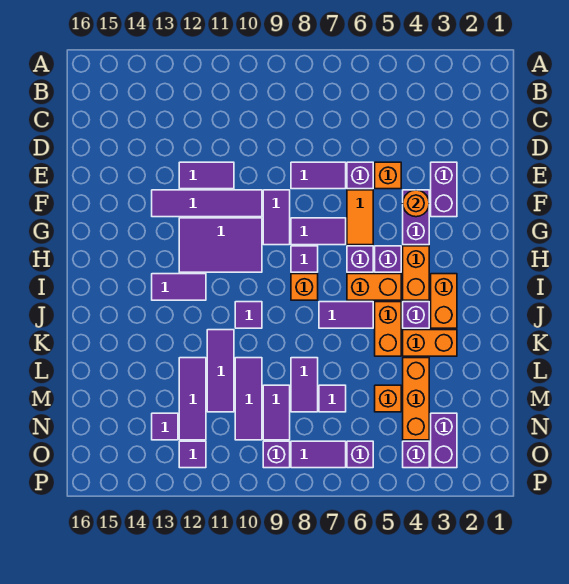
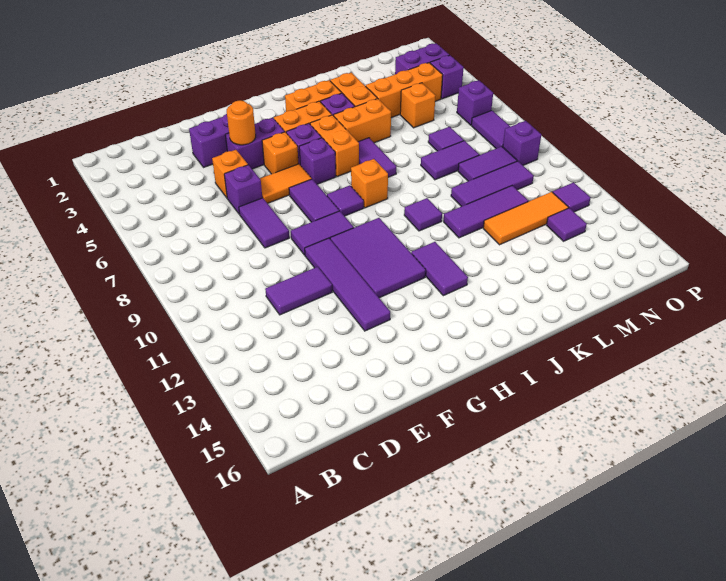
purple 1x2 tile [179,162,234,189] -> purple 1x2 tile turned to [265,267,332,315]
none -> orange 1x1 brick [262,132,299,174]
purple 1x3 tile [179,358,206,440] -> orange 1x3 tile [483,192,568,245]

